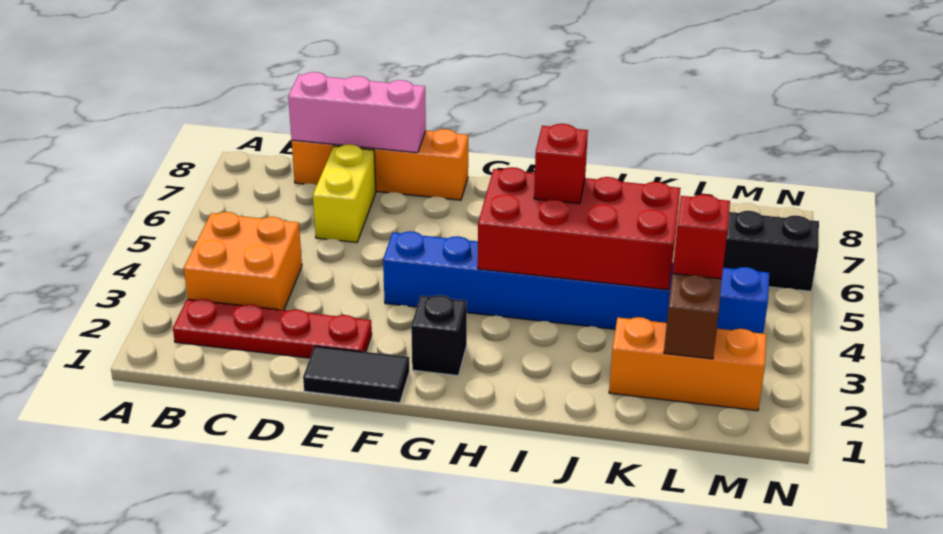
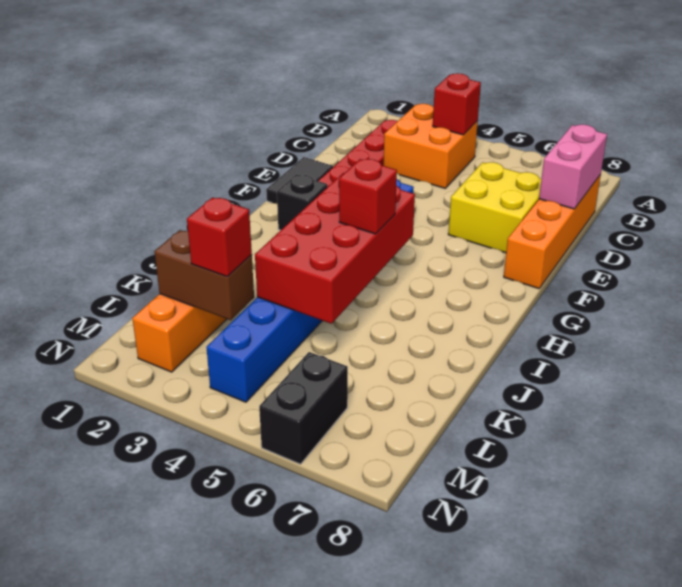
none -> red 1x1 brick [433,73,481,135]
pink 1x3 brick [288,72,426,153] -> pink 1x2 brick [539,124,607,209]
yellow 1x2 brick [313,144,376,242] -> yellow 2x2 brick [448,162,541,253]

